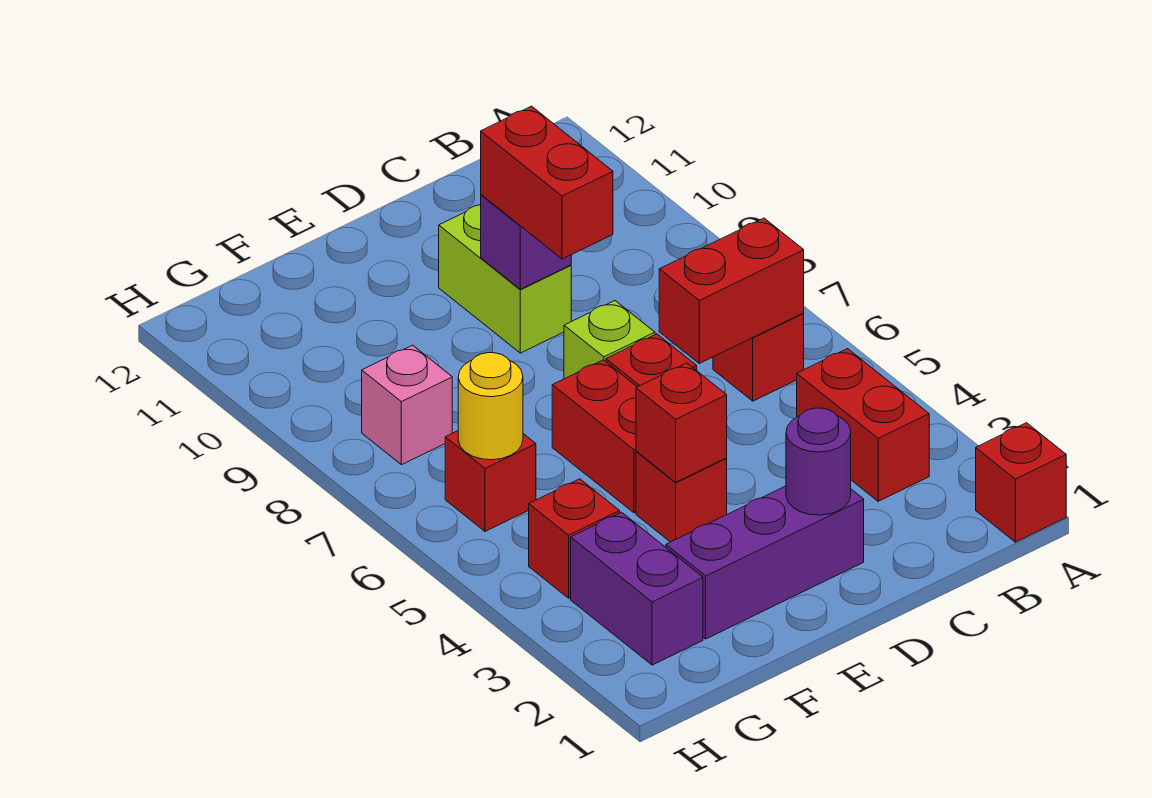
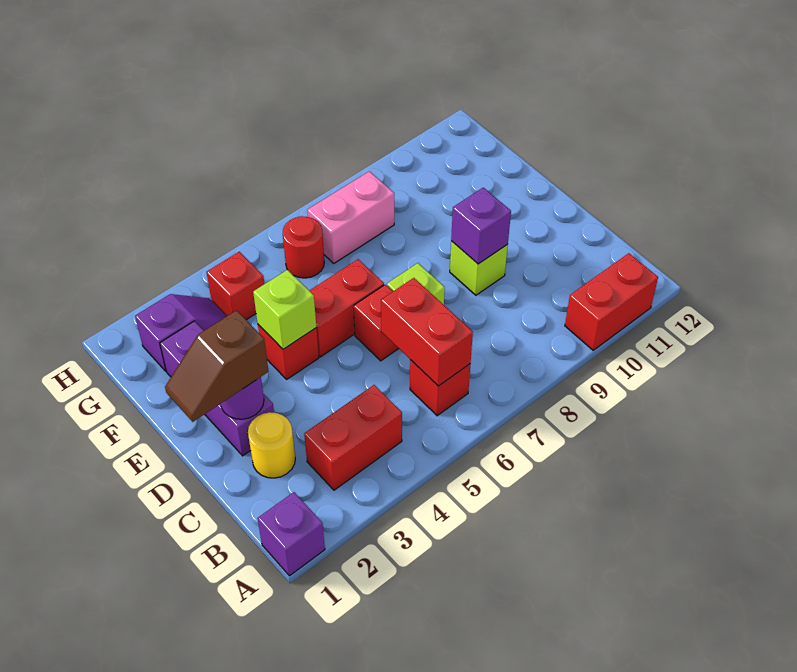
red 1x1 brick [976,423,1066,542] -> purple 1x1 brick [258,492,325,576]
none -> brown 1x2 slope [165,310,269,422]
red 1x2 brick [481,106,613,259] -> red 1x2 brick moved to [565,253,658,350]
lime 1x2 brick [439,205,571,353] -> lime 1x1 brick [450,241,508,295]
red 1x1 brick [636,363,727,482] -> lime 1x1 brick [253,270,316,349]
purple 1x2 brick [571,512,703,665] -> purple 1x2 slope [135,294,227,371]
red 1x1 brick [445,431,536,531] -> red 1x1 round brick [283,216,324,278]
yellow 1x1 round brick [458,353,523,460] -> yellow 1x1 round brick moved to [248,412,295,478]
pink 1x1 brick [362,345,452,465] -> pink 1x2 brick [307,171,394,263]

